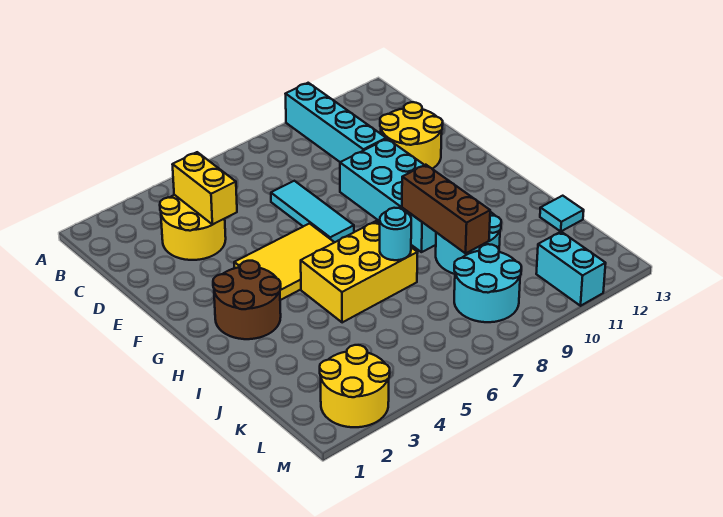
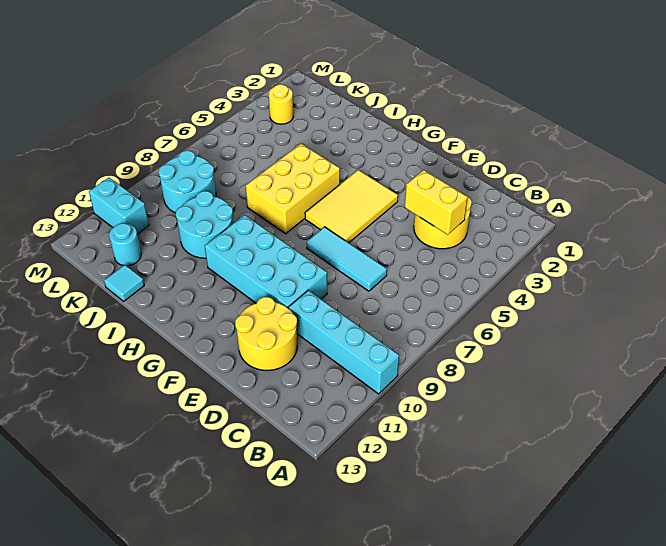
brown 2x2 round brick [213,261,281,339] -> none
brown 1x3 brick [402,165,490,253] -> none
cyan 1x1 round brick [380,208,411,260] -> cyan 1x1 round brick moved to [109,223,141,266]
yellow 2x2 round brick [320,345,390,427] -> yellow 1x1 round brick [269,84,294,124]

